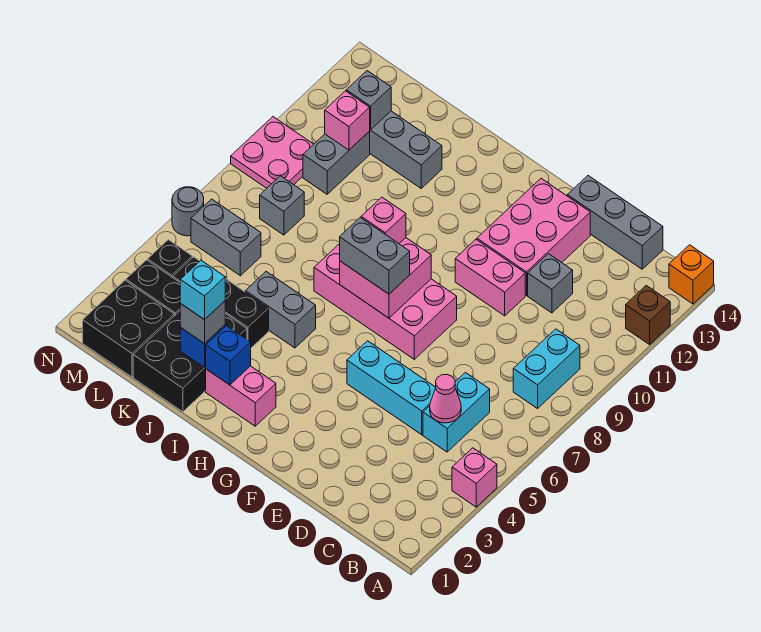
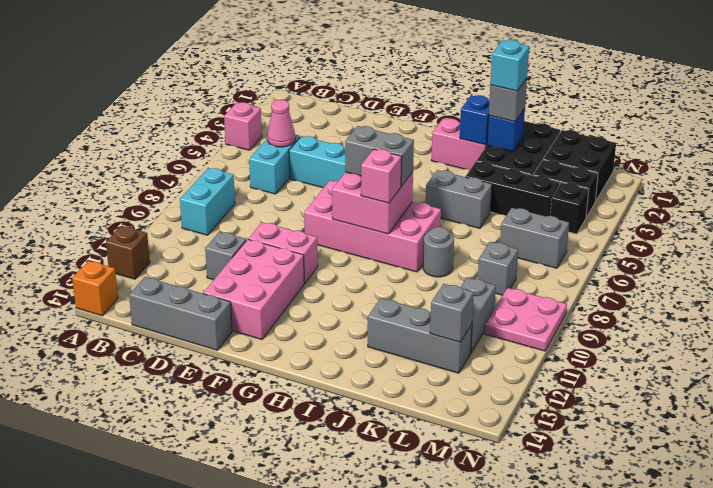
pink 1x1 brick [325,91,370,150] -> none
grey 1x1 round brick [172,187,204,236] -> grey 1x1 round brick moved to [423,227,454,277]

